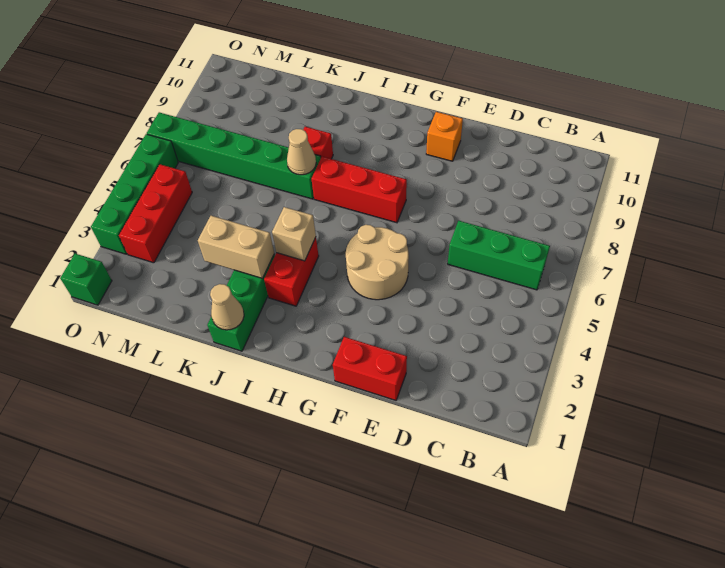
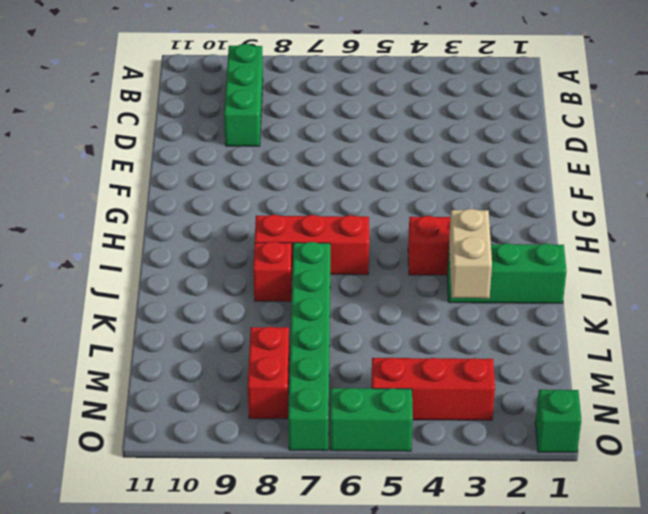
green 1x3 brick [448,221,550,290] -> green 1x3 brick moved to [224,44,263,146]
red 1x2 brick [333,337,407,400] -> red 1x2 brick moved to [248,327,290,419]
tan 2x2 round brick [346,225,409,300] -> none
orange 1x1 brick [426,112,463,161] -> none
red 1x3 brick [312,157,407,223] -> red 1x3 brick turned to [255,215,369,275]
tan 1x1 brick [272,207,316,261] -> none
tan 1x1 cone [210,284,244,330] -> none
tan 1x1 cone [287,129,316,175] -> none
green 1x4 brick [91,134,178,254] -> green 1x2 brick [330,388,413,451]

